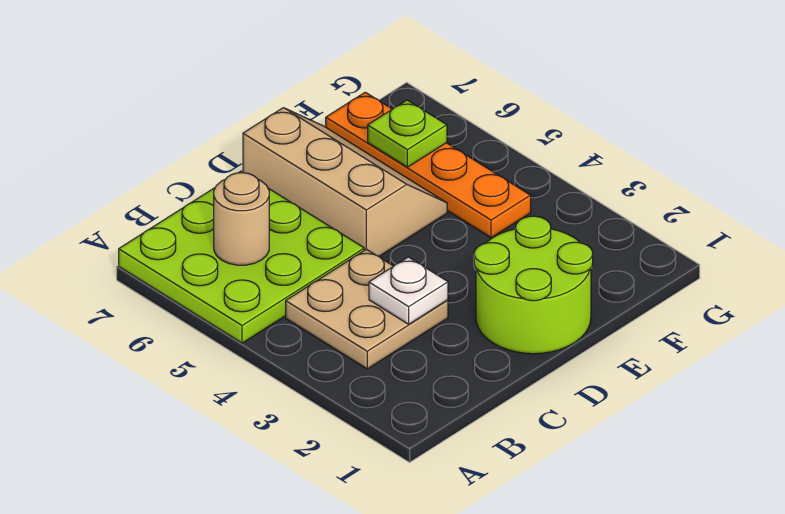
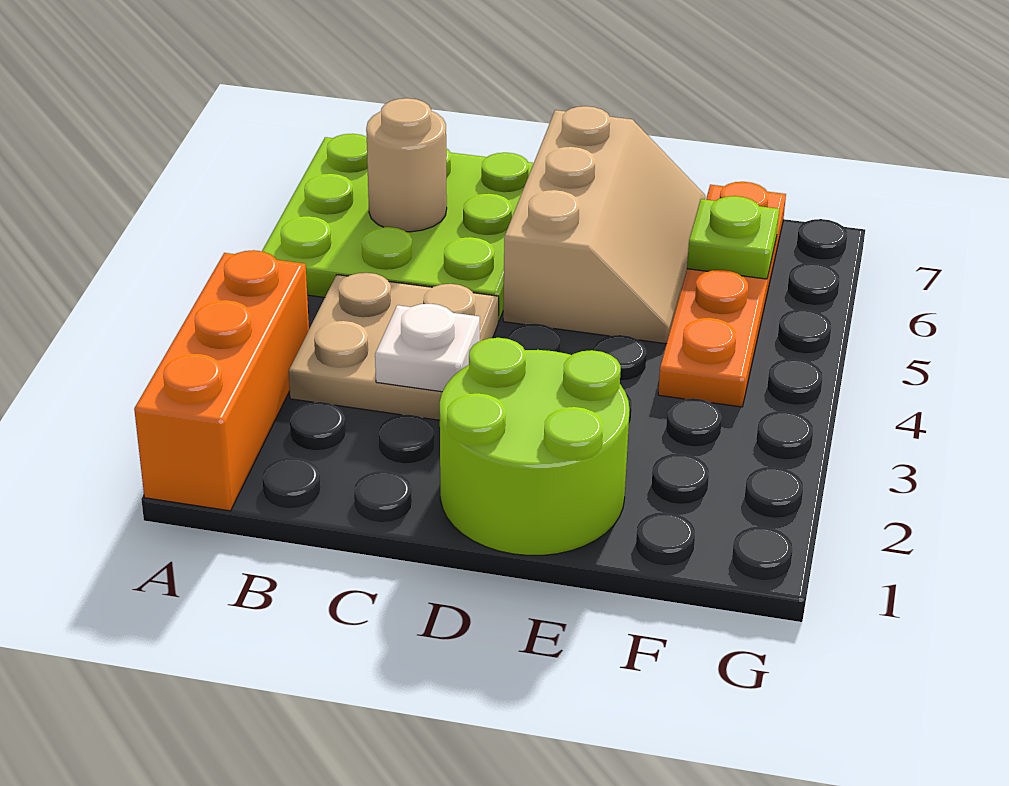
none -> orange 1x3 brick [134,250,309,511]

